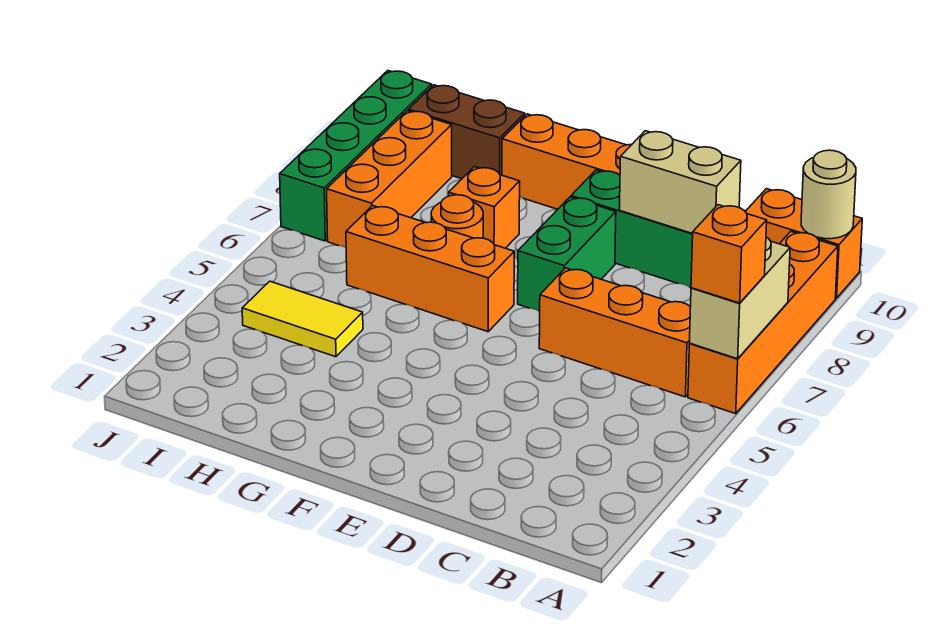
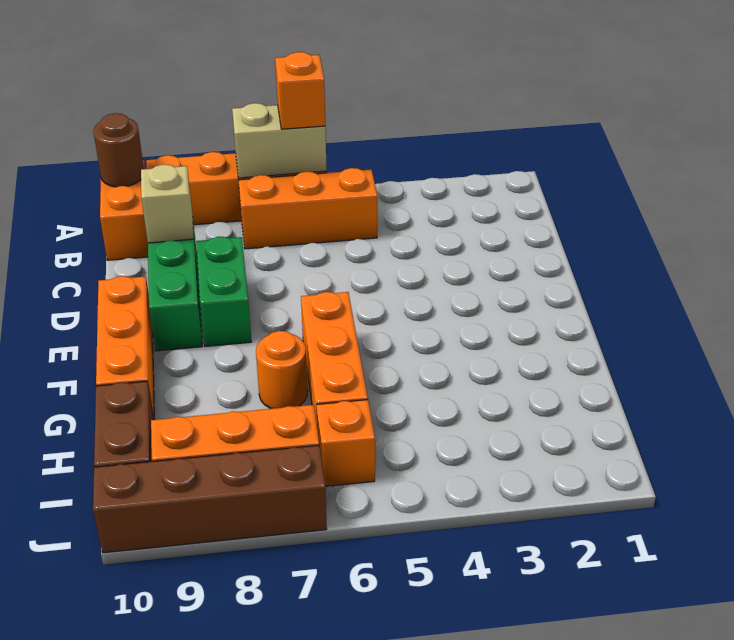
tan 1x1 round brick [801,150,856,239] -> brown 1x1 round brick [93,113,144,187]
orange 1x3 brick [539,268,691,397] -> orange 1x3 brick turned to [239,168,377,249]
tan 1x2 brick [619,131,741,234] -> tan 1x1 brick [141,164,194,243]
green 1x2 brick [518,197,616,311] -> green 1x2 brick turned to [196,237,252,346]
orange 1x1 brick [449,167,520,248] -> orange 1x1 brick moved to [316,400,375,486]
yellow 1x2 tile [242,281,363,357] -> none
green 1x4 brick [280,71,432,241] -> brown 1x4 brick [93,445,327,553]

